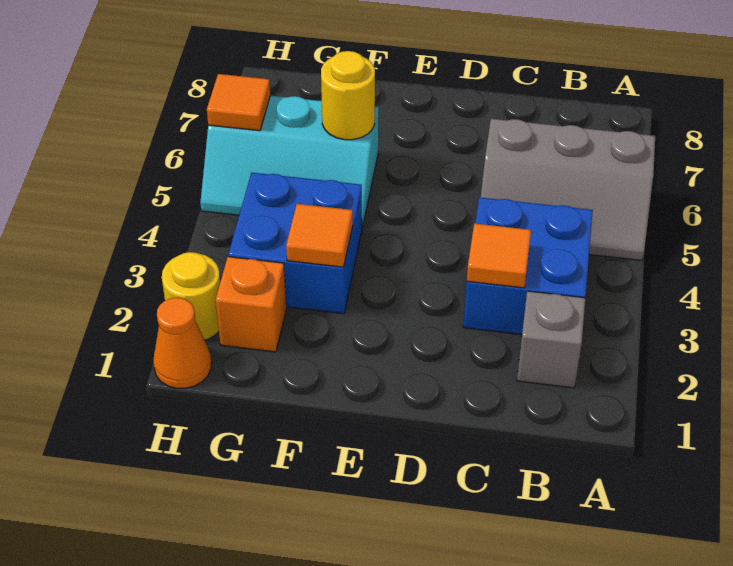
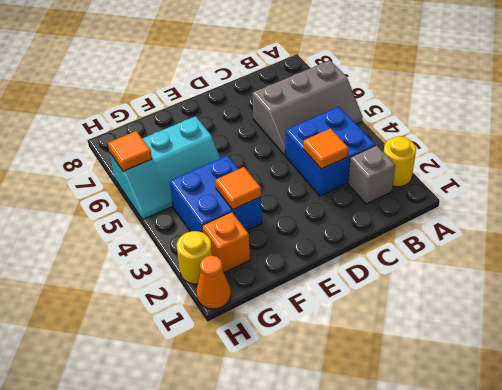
yellow 1x1 round brick [321,51,375,140] -> yellow 1x1 round brick moved to [383,136,416,187]

